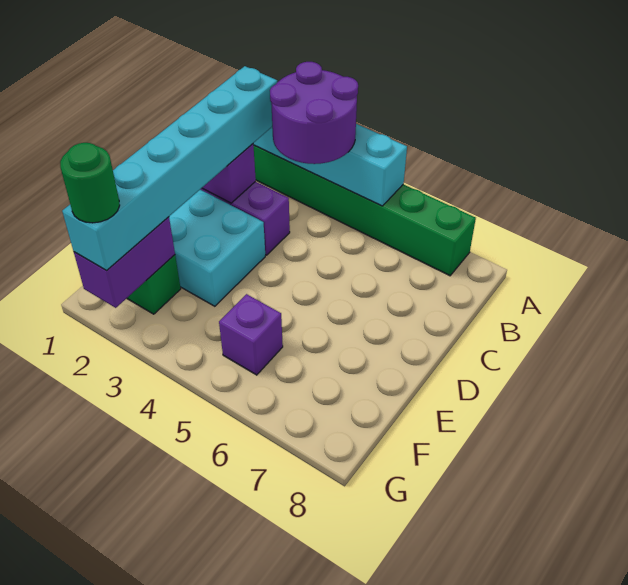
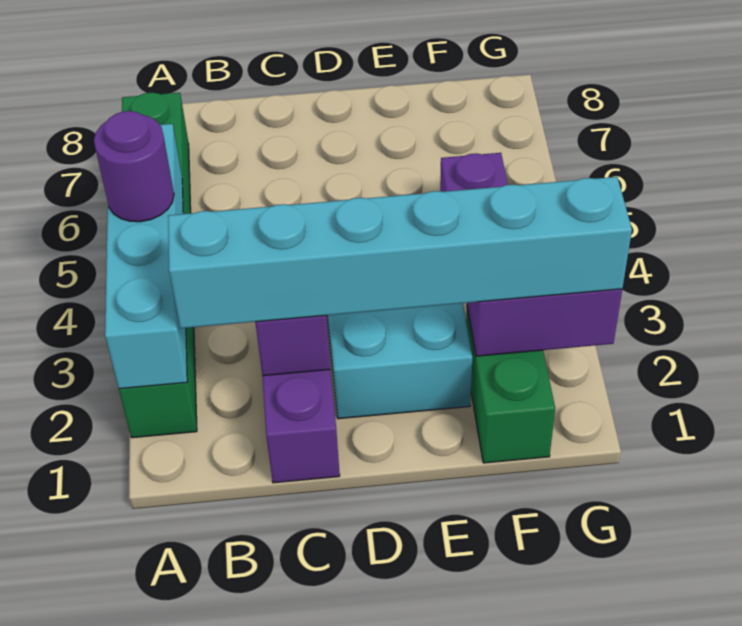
purple 2x2 round brick [270,62,358,164] -> purple 1x1 round brick [94,111,174,222]
green 1x1 round brick [60,143,120,223] -> none

